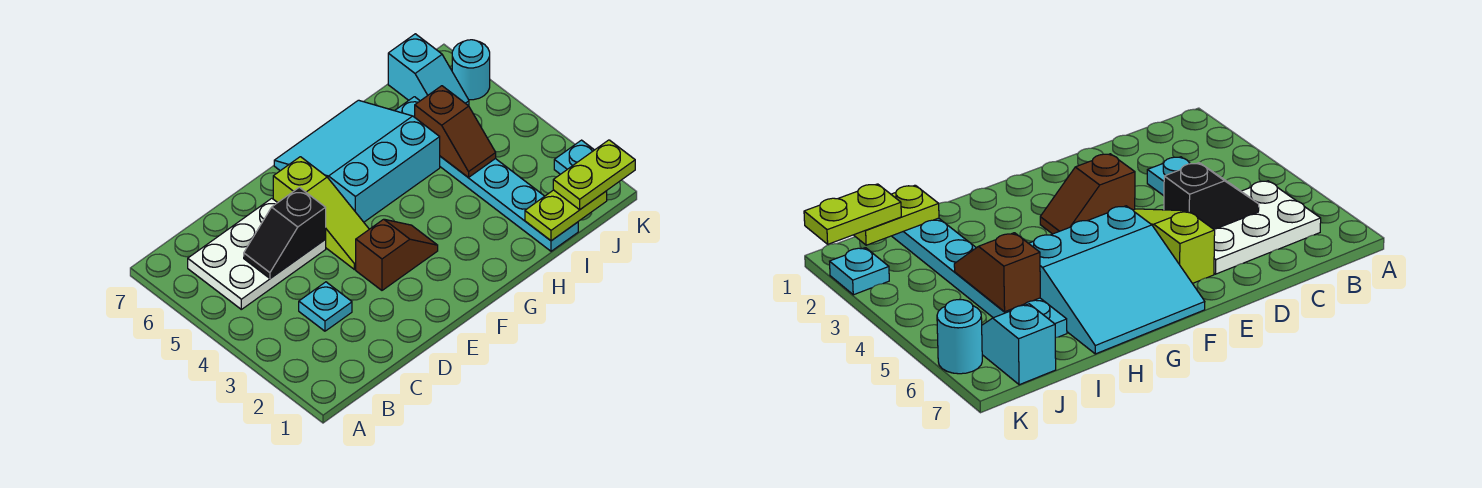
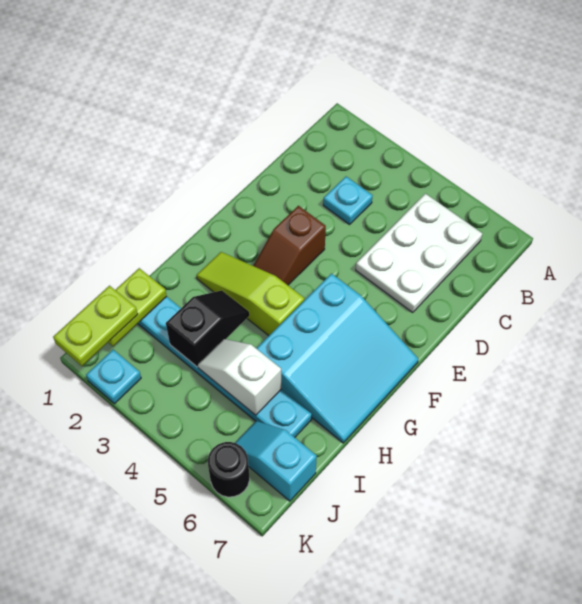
black 1x2 slope [244,187,326,278] -> black 1x2 slope moved to [166,290,249,367]
lime 1x3 slope [273,157,369,270] -> lime 1x3 slope moved to [196,252,304,336]
brown 1x2 slope [415,86,496,177] -> white 1x2 slope [198,339,282,415]
cyan 1x1 round brick [452,40,490,100] -> black 1x1 round brick [208,442,250,497]

